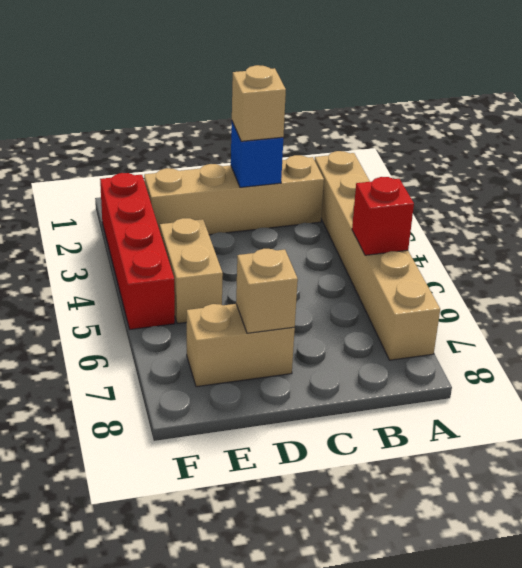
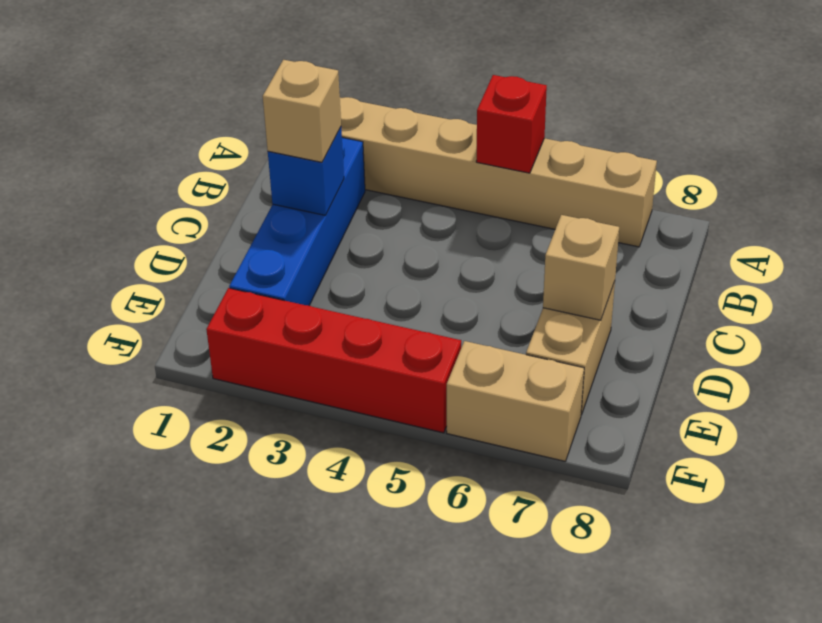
tan 1x4 brick [144,155,324,235] -> blue 1x4 brick [229,138,365,306]
tan 1x2 brick [160,218,223,324] -> tan 1x2 brick moved to [447,341,584,461]

